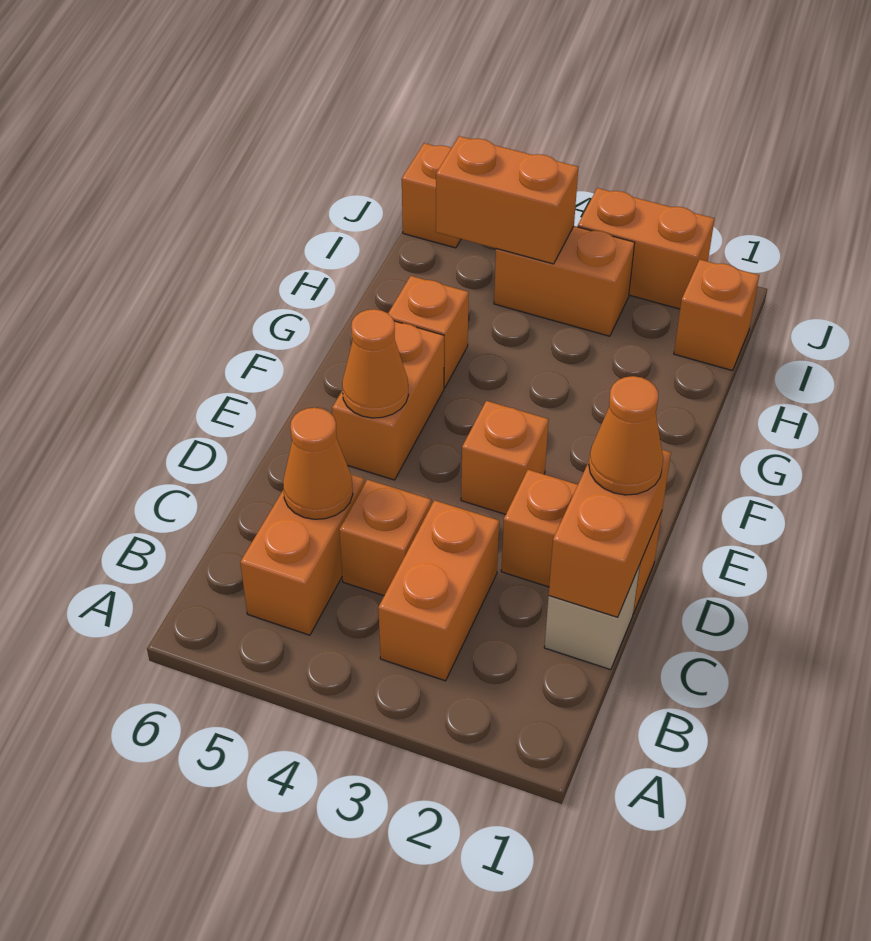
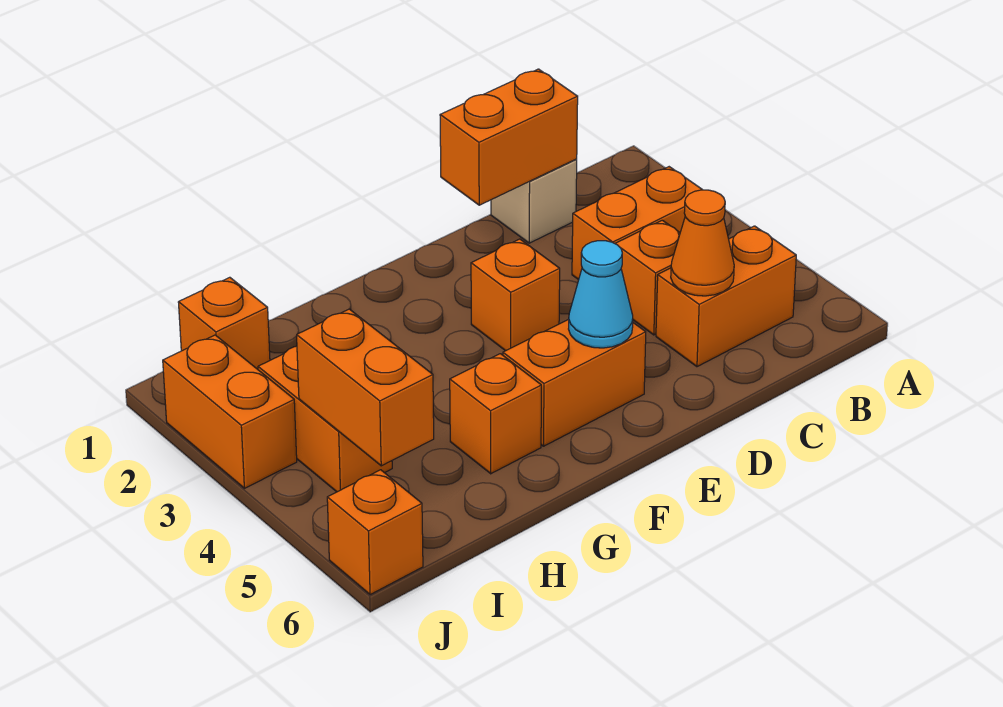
orange 1x2 brick [501,470,662,614] -> none
orange 1x1 cone [589,376,663,495] -> none
orange 1x1 cone [342,309,408,418] -> cyan 1x1 cone [569,241,633,348]

